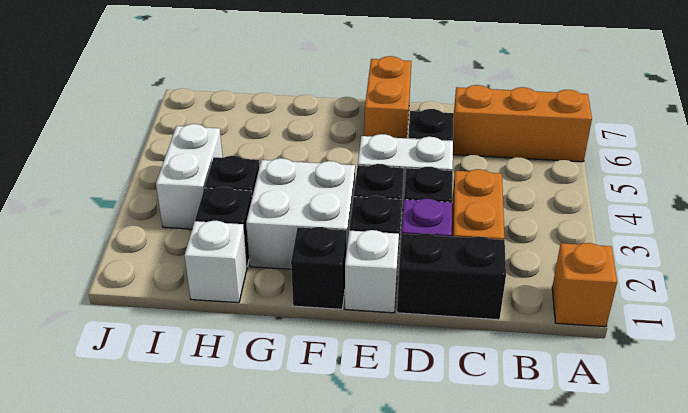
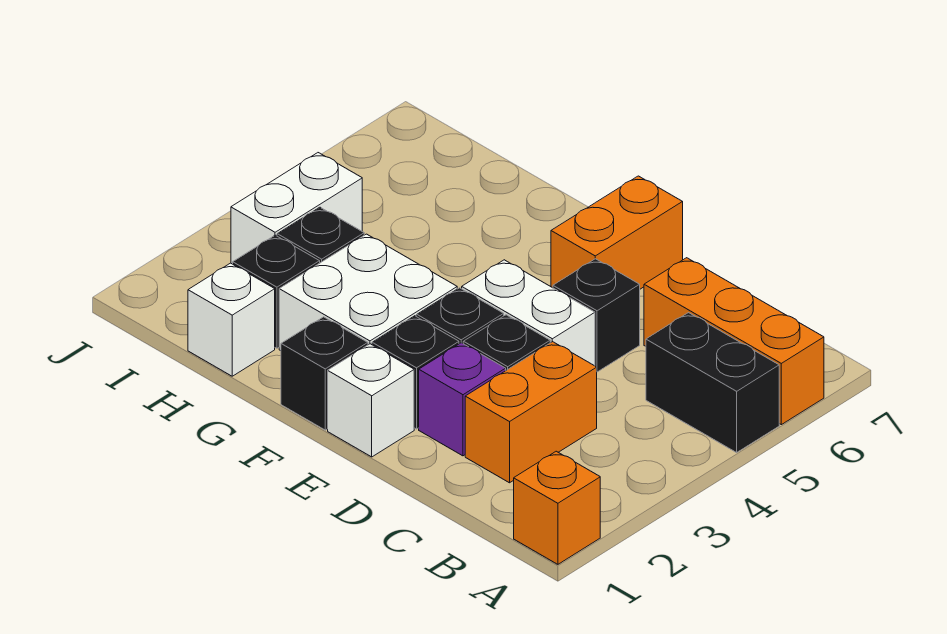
black 1x2 brick [397,233,506,320] -> black 1x2 brick moved to [646,313,779,452]

